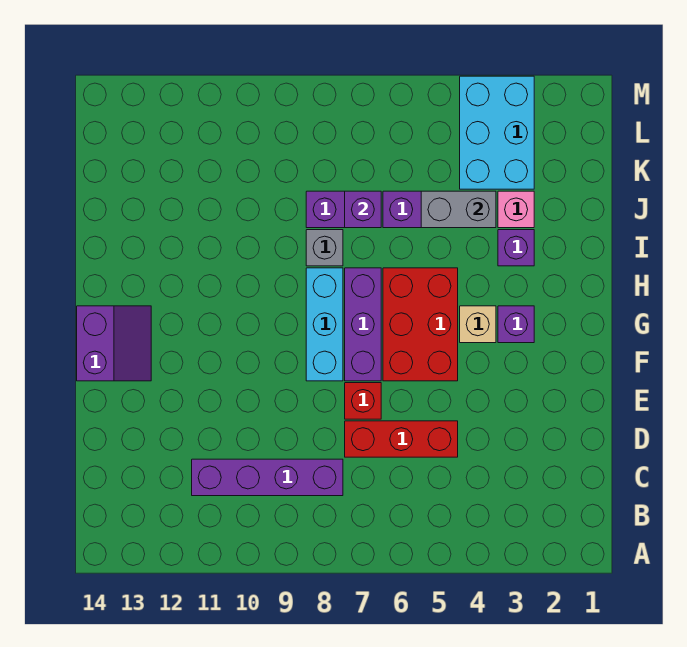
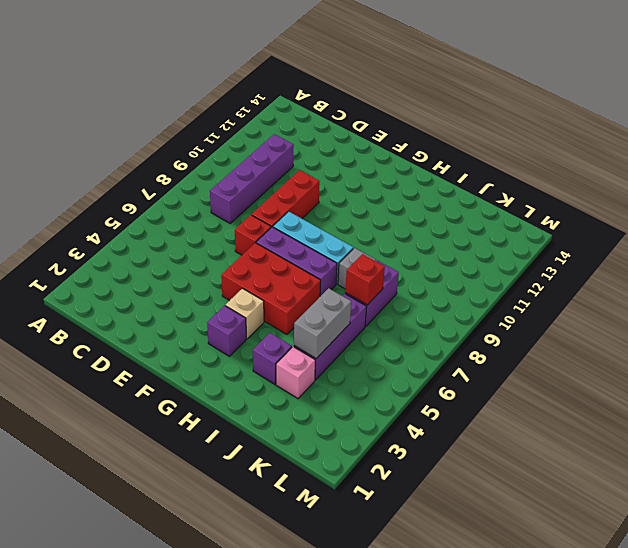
red 1x3 brick [345,421,458,457] -> red 1x3 brick moved to [252,170,320,227]
purple 2x2 slope [77,306,151,381] -> none
purple 1x1 brick [345,191,381,228] -> red 1x1 brick [345,254,385,305]
cyan 2x3 brick [460,76,534,189] -> none

